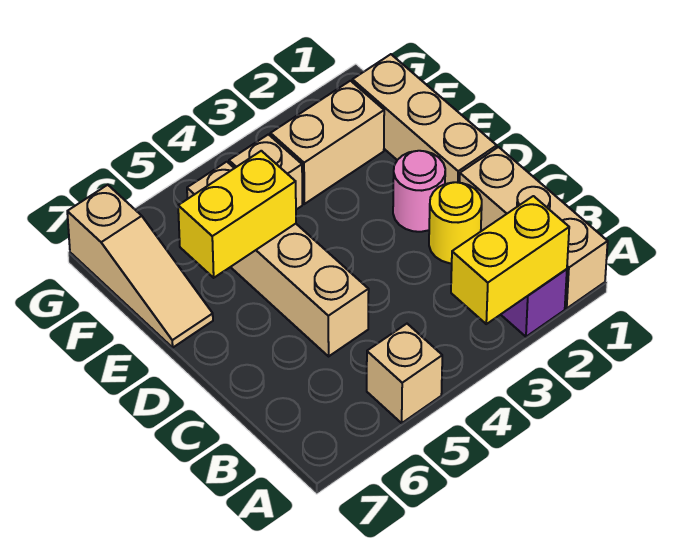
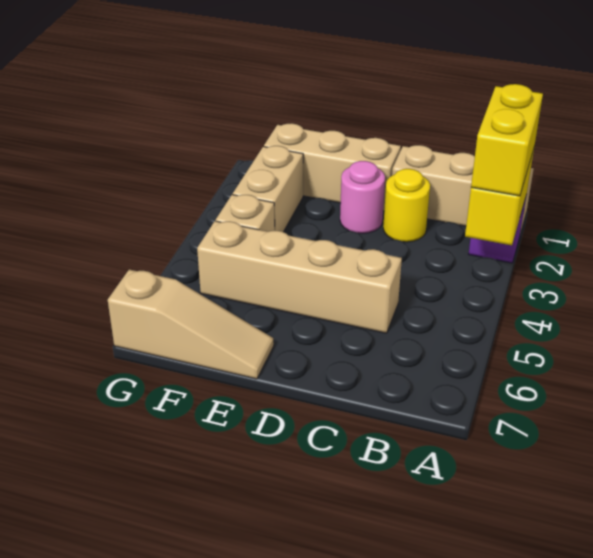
tan 1x1 brick [367,324,442,423] -> none
yellow 1x2 brick [178,151,296,278] -> yellow 1x2 brick moved to [471,84,543,196]

